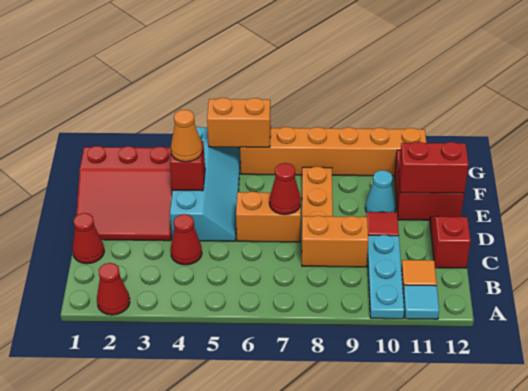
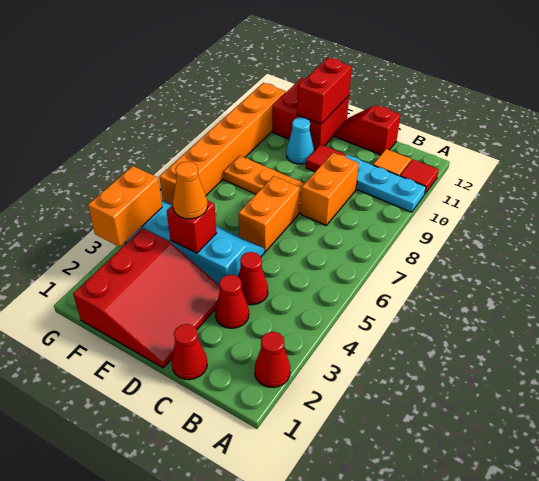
cyan 1x1 tile [403,285,439,319] -> red 1x1 tile [400,160,439,194]
red 1x1 cone [269,163,301,215] -> red 1x1 cone moved to [215,275,249,328]
orange 1x2 brick [207,98,271,147] -> orange 1x2 brick moved to [88,166,162,247]

